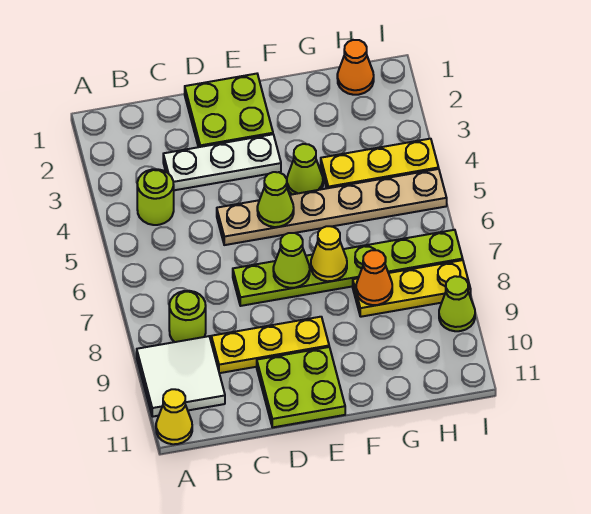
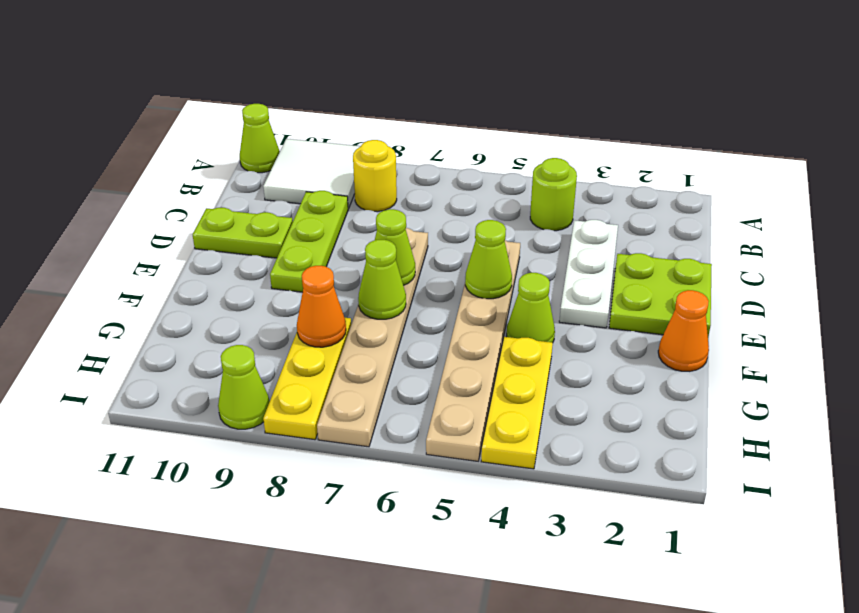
yellow 1x1 cone [156,389,192,444] -> lime 1x1 cone [240,104,280,173]
lime 1x1 round brick [169,291,206,342] -> yellow 1x1 round brick [353,140,397,212]
yellow 1x3 plate [211,317,329,373] -> lime 1x3 plate [270,191,348,292]
lime 1x6 plate [233,230,463,306] -> tan 1x6 plate [317,228,428,447]
lime 2x2 plate [257,347,345,427] -> lime 1x2 plate [193,208,293,258]
yellow 1x1 cone [311,226,347,281] -> lime 1x1 cone [358,240,406,319]
orange 1x1 cone [337,40,374,95] -> orange 1x1 cone moved to [658,290,709,371]

